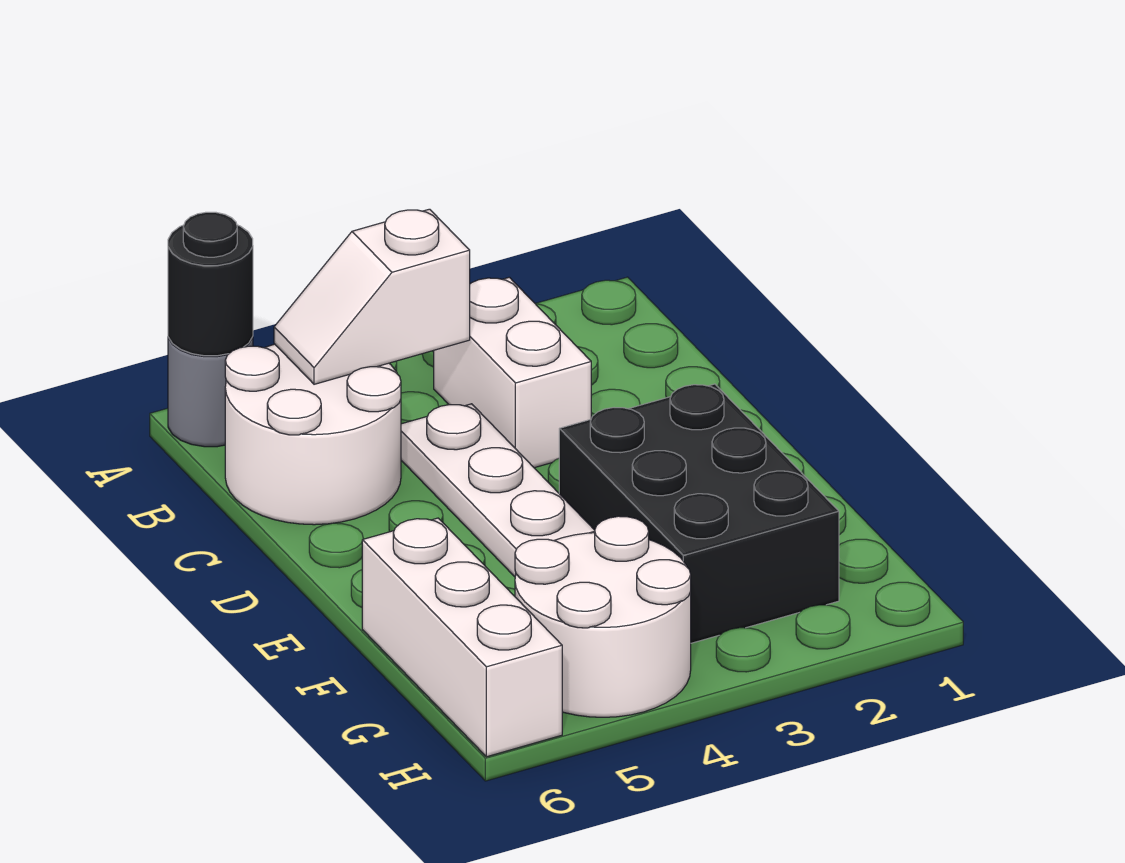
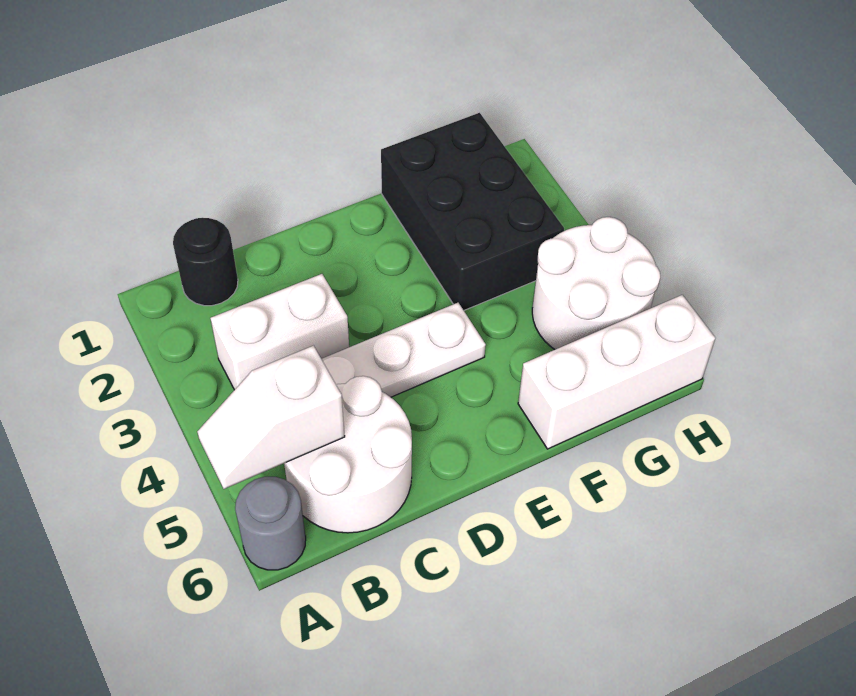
black 1x1 round brick [168,212,253,356] -> black 1x1 round brick moved to [173,218,238,306]
white 1x2 slope [274,209,470,384] -> white 1x2 slope turned to [197,346,345,489]
black 2x3 brick [559,384,839,643] -> black 2x3 brick turned to [381,113,564,310]

